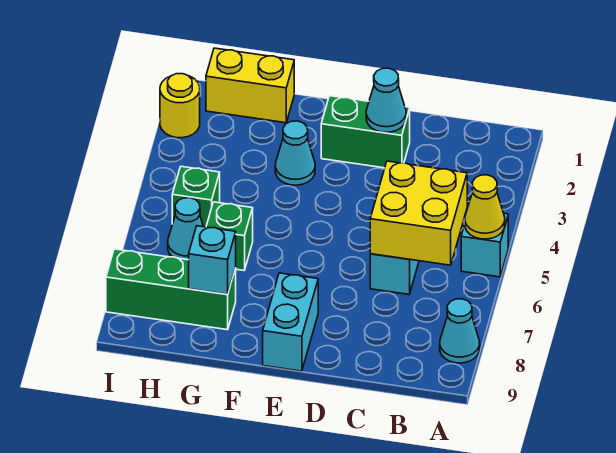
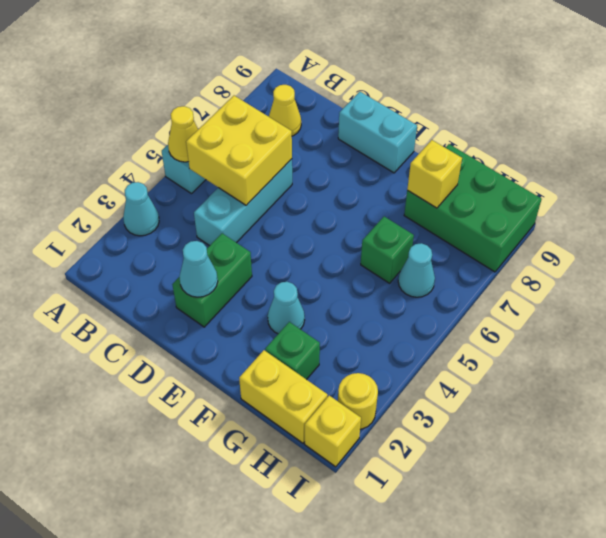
cyan 1x1 cone [440,299,480,363] -> cyan 1x1 cone moved to [123,182,159,236]
none -> yellow 1x1 cone [269,85,301,136]
green 1x2 brick [321,96,410,168] -> green 1x2 brick turned to [172,233,252,327]
cyan 1x2 brick [263,273,318,371] -> cyan 1x2 brick turned to [338,92,417,173]
green 1x3 brick [106,249,236,330] -> green 2x3 brick [404,144,542,272]
cyan 1x1 brick [189,226,236,294] -> yellow 1x1 brick [407,140,462,208]
green 1x1 brick [172,166,220,227] -> green 1x1 brick moved to [265,322,320,380]
none -> yellow 1x1 brick [305,396,361,467]

